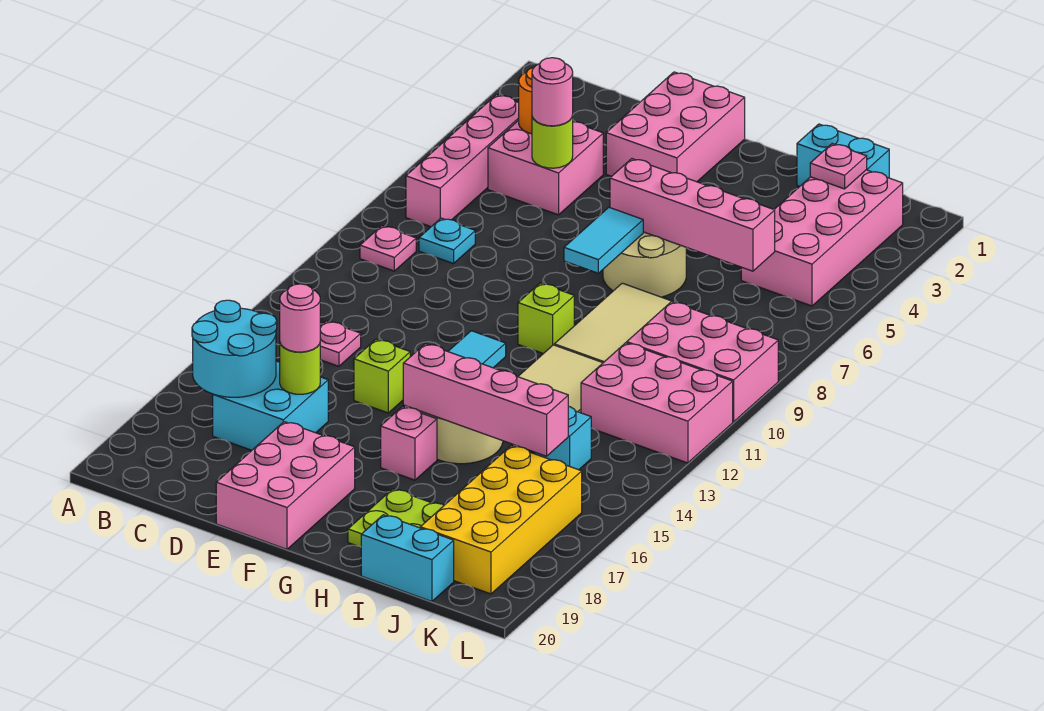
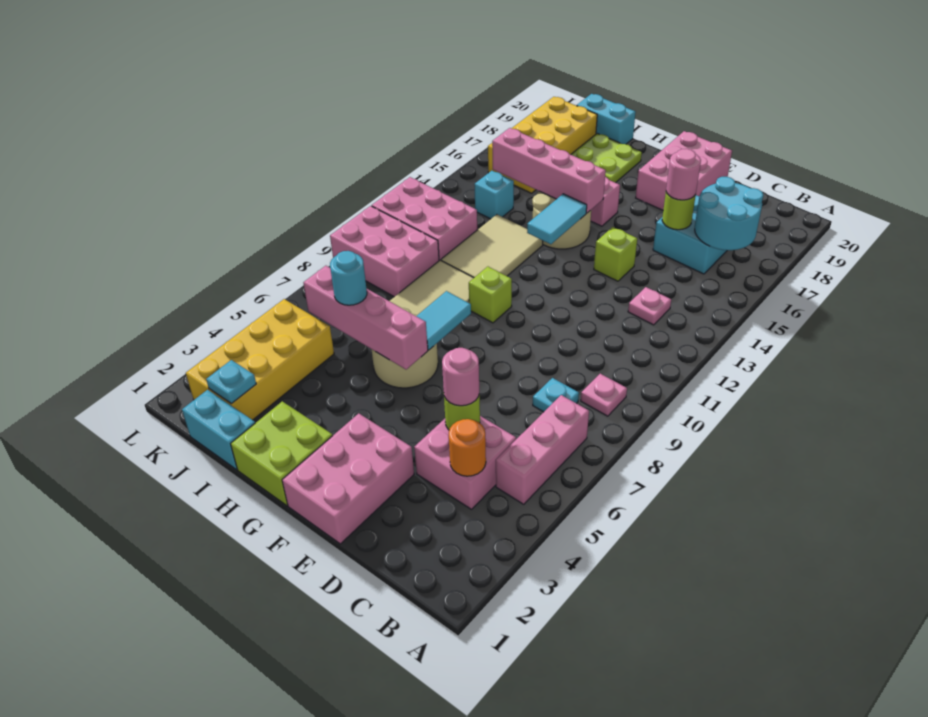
pink 1x4 brick [406,95,519,227] -> pink 1x3 brick [496,395,589,504]
none -> lime 2x2 brick [231,401,333,506]
none -> cyan 1x1 round brick [330,251,367,305]
pink 2x4 brick [741,170,903,306] -> yellow 2x4 brick [186,299,334,420]
pink 1x1 plate [810,144,867,189] -> cyan 1x1 plate [206,360,256,404]

